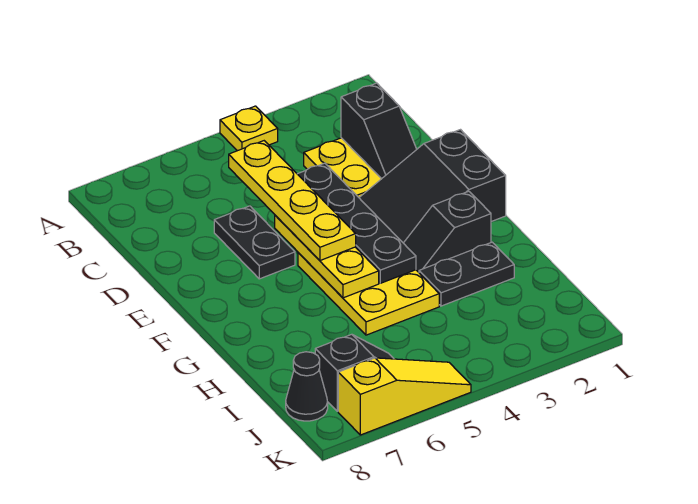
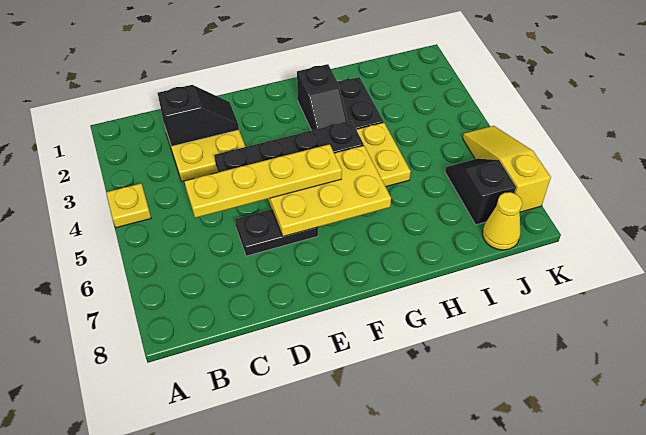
black 2x3 slope [359,130,506,243] -> none
yellow 1x3 plate [275,215,379,298] -> yellow 2x3 plate [268,146,391,237]
black 1x1 cone [286,352,328,421] -> yellow 1x1 cone [483,192,522,250]

